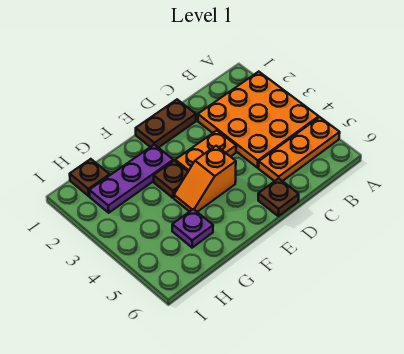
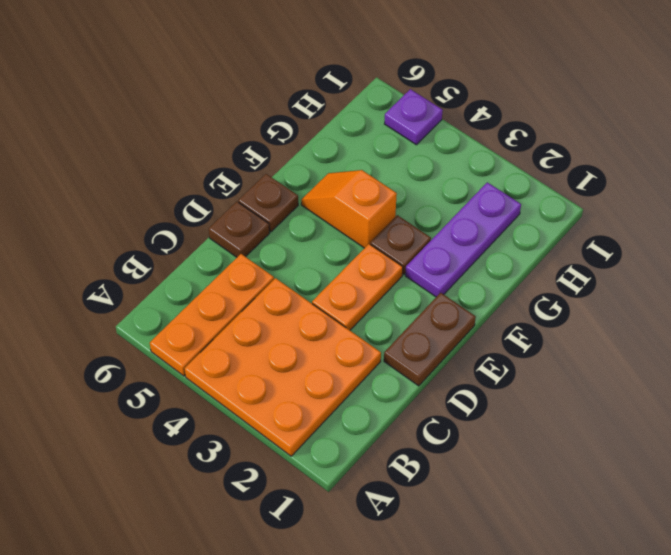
orange 1x2 slope [174,146,236,212] -> orange 1x2 slope turned to [301,170,397,248]
purple 1x1 plate [172,209,213,248] -> purple 1x1 plate moved to [385,89,443,145]
brown 1x1 plate [70,159,110,196] -> brown 1x1 plate moved to [238,174,298,232]

